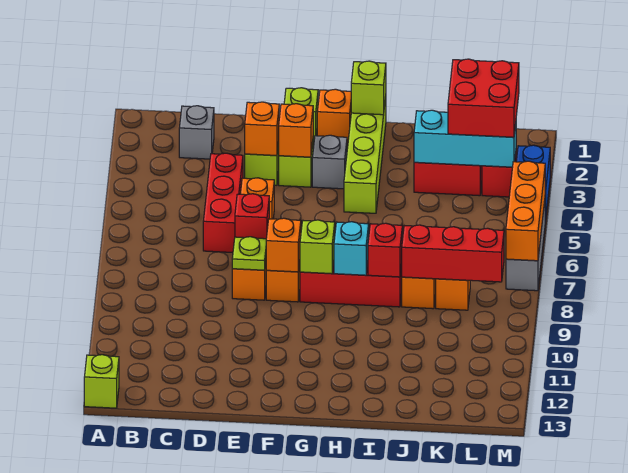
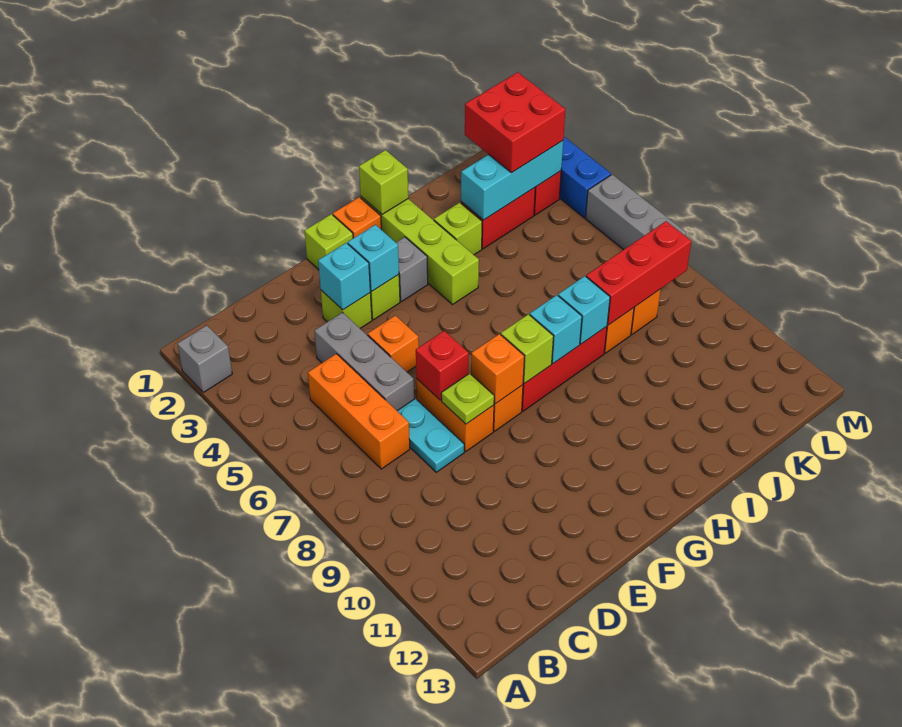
lime 1x1 brick [84,355,119,408] -> lime 1x1 brick moved to [434,202,482,255]
grey 1x1 brick [179,106,214,159] -> grey 1x1 brick moved to [177,325,232,392]
red 1x3 brick [203,153,243,253] -> grey 1x3 brick [314,312,414,410]
none -> cyan 1x2 plate [397,399,464,472]
orange 1x1 brick [245,102,279,156] -> cyan 1x1 brick [318,243,370,310]
orange 1x1 brick [279,104,313,157] -> cyan 1x1 brick [348,225,399,291]
red 1x1 brick [368,223,402,277] -> cyan 1x1 brick [558,276,610,344]
orange 1x3 brick [506,161,545,261] -> orange 1x3 brick moved to [308,354,410,469]

